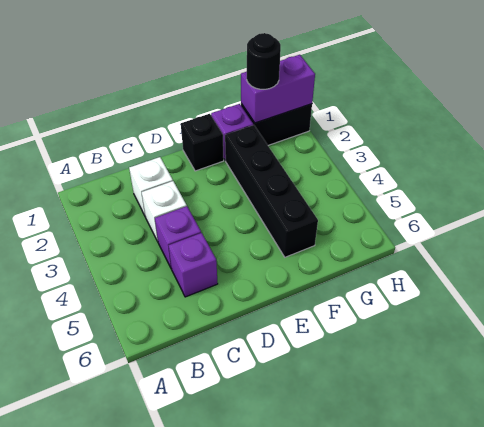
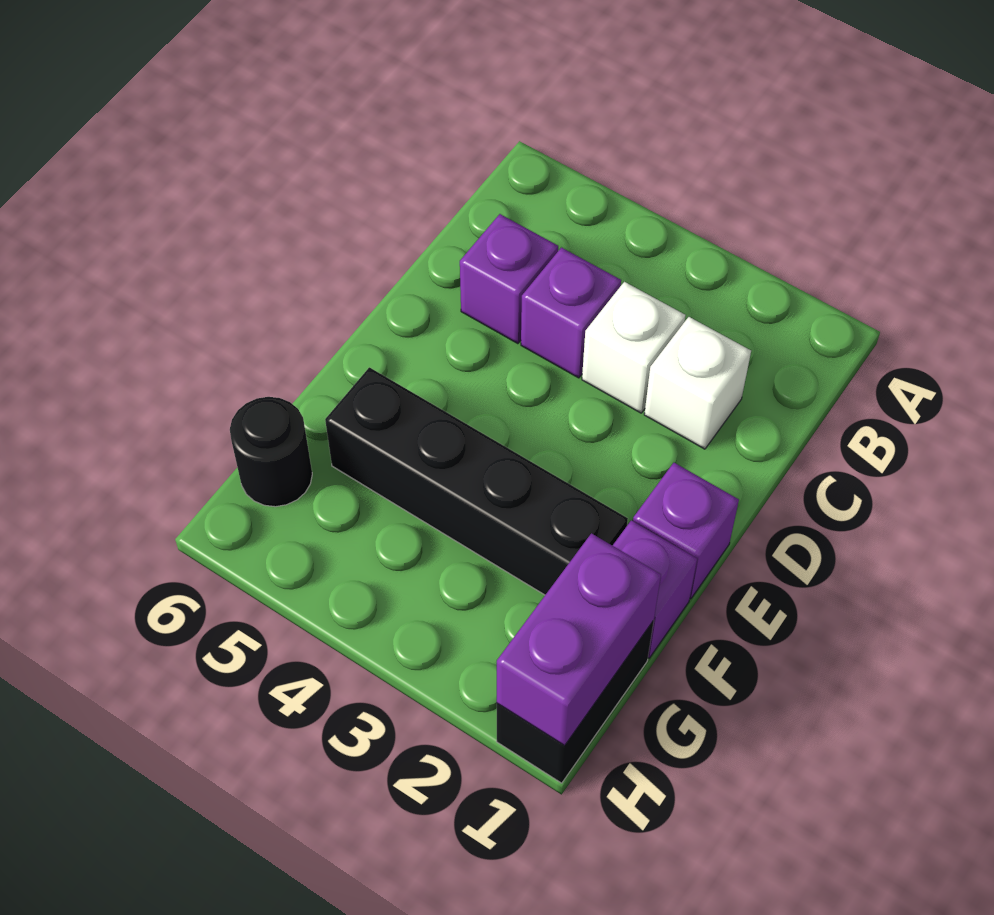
black 1x1 brick [181,114,224,171] -> purple 1x1 brick [633,463,739,599]
black 1x1 round brick [247,33,281,89] -> black 1x1 round brick moved to [230,397,312,507]

